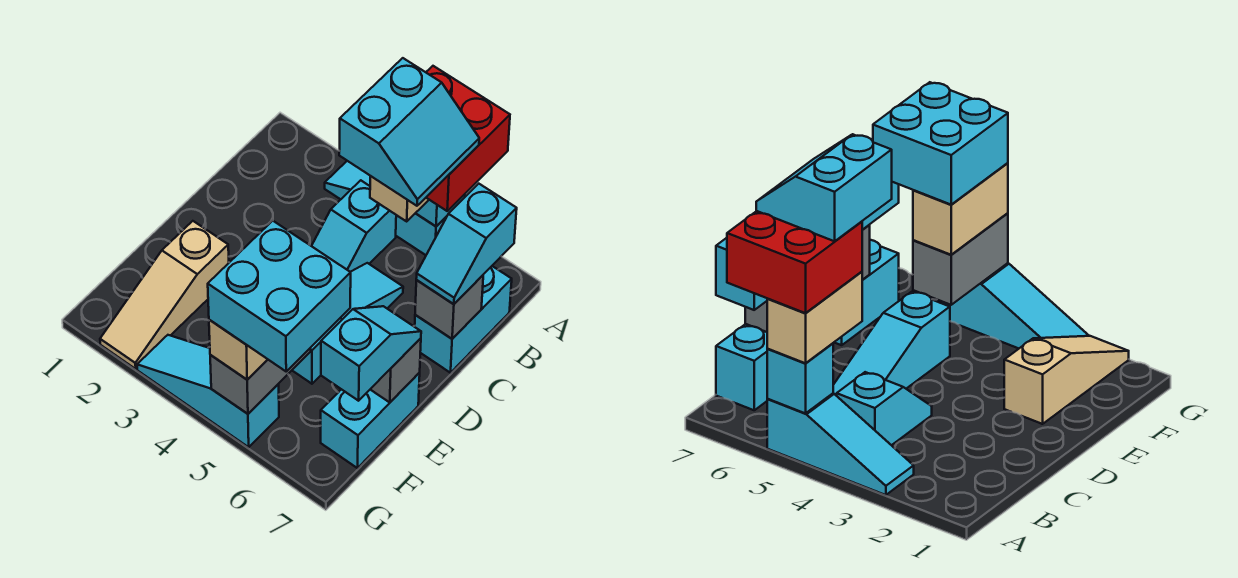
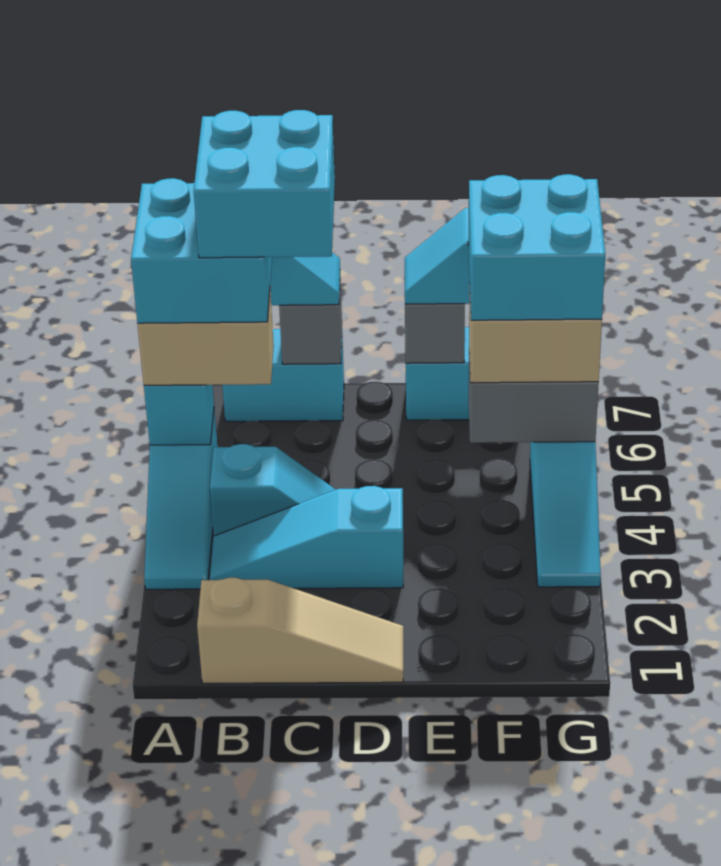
red 2x2 brick [426,66,510,211] -> cyan 2x2 brick [131,178,272,323]
cyan 2x2 slope [339,58,479,206] -> cyan 2x2 brick [194,110,335,258]
cyan 1x3 slope [292,263,403,384] -> cyan 1x3 slope moved to [210,486,403,588]
tan 1x3 slope [100,221,229,369] -> tan 1x3 slope moved to [197,578,403,683]

